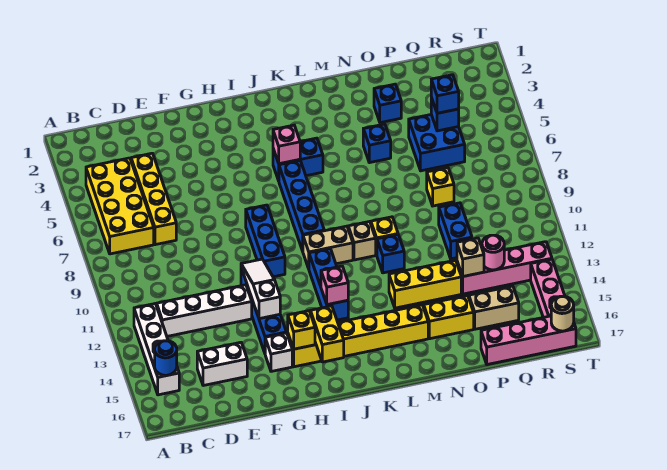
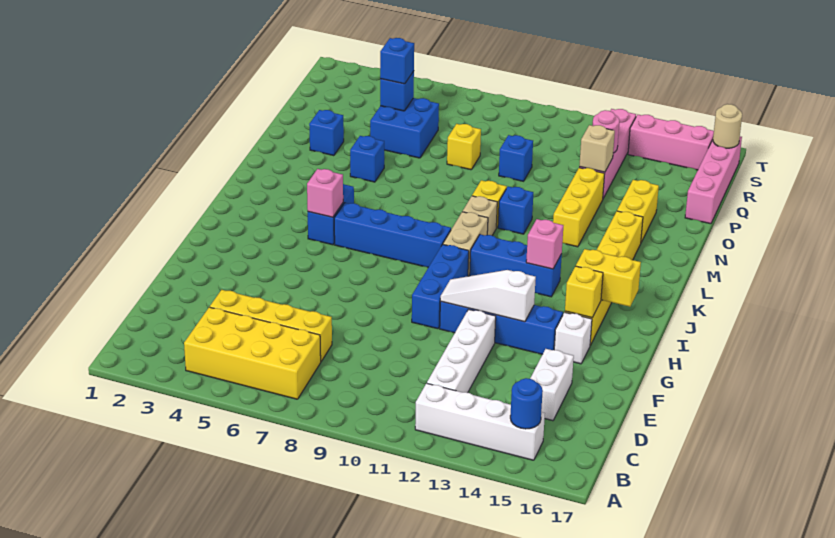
blue 1x3 brick [246,205,285,277] -> blue 1x3 brick turned to [412,244,469,329]
blue 1x2 brick [439,203,472,259] -> blue 1x1 brick [499,135,533,181]
tan 1x2 brick [469,286,519,329] -> none

